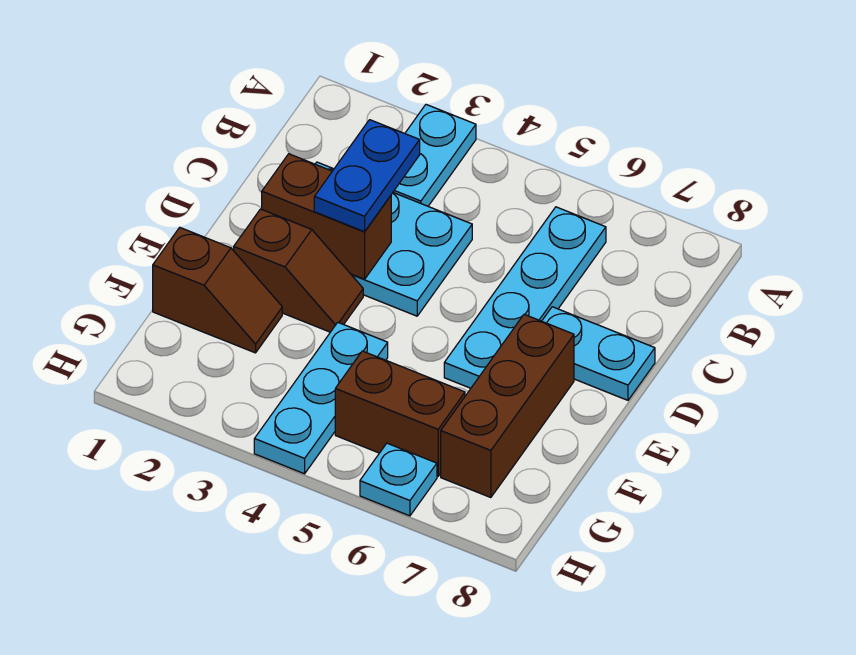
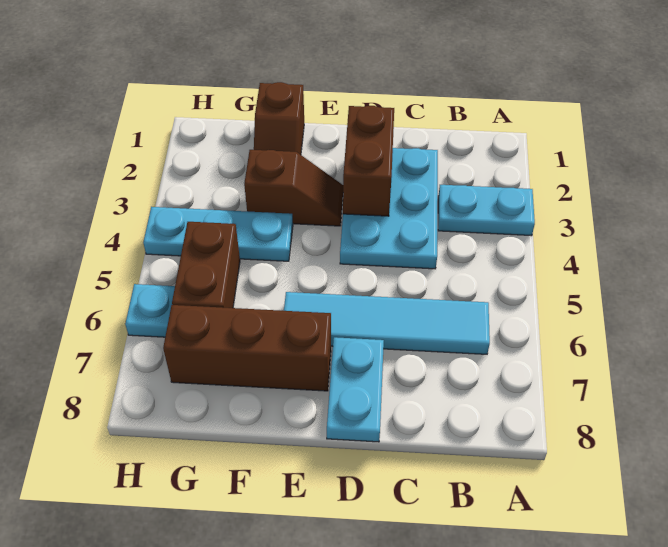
cyan 1x4 plate [444,207,606,388] -> cyan 1x4 tile [284,292,490,354]
blue 1x2 plate [314,120,420,232] -> none
brown 1x2 slope [234,209,363,332] -> brown 1x2 slope turned to [244,150,343,226]

